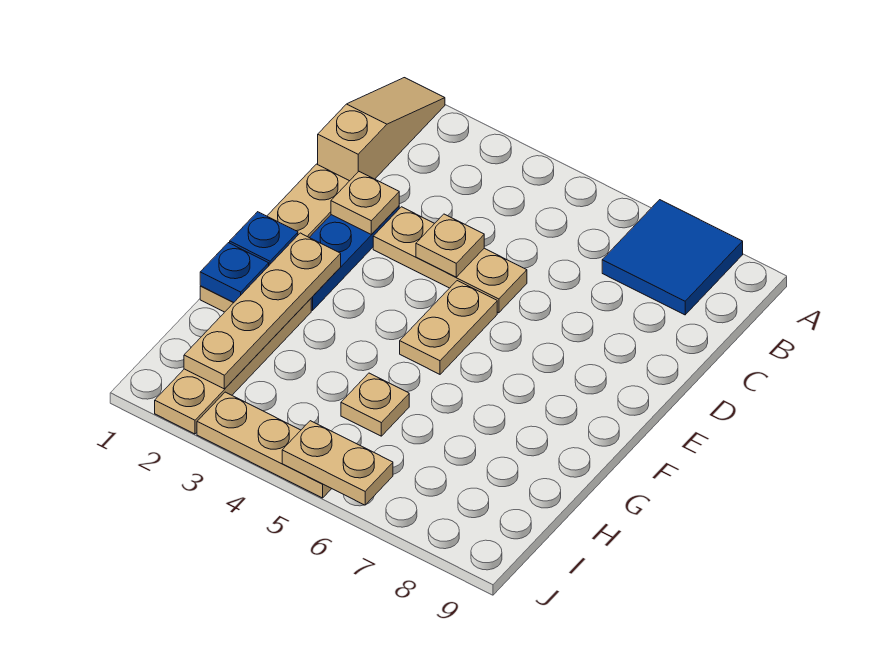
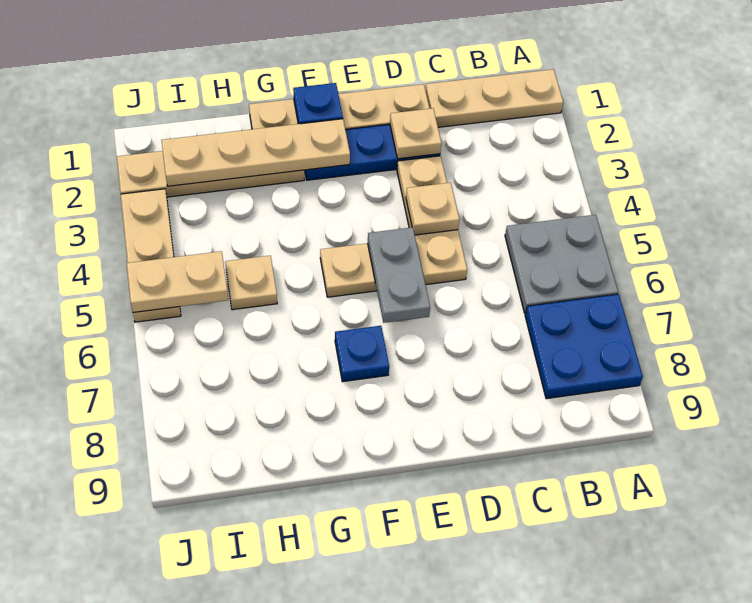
tan 1x3 slope [318,78,445,181] -> tan 1x3 plate [425,69,563,127]
none -> grey 2x2 plate [505,215,618,314]
blue 2x2 tile [602,200,743,315] -> blue 2x2 plate [525,294,643,399]
none -> grey 1x2 plate [368,227,430,323]
blue 1x1 plate [200,243,269,303] -> blue 1x1 plate moved to [335,326,389,382]
tan 1x2 plate [282,421,393,505] -> tan 1x2 plate turned to [127,251,228,312]

